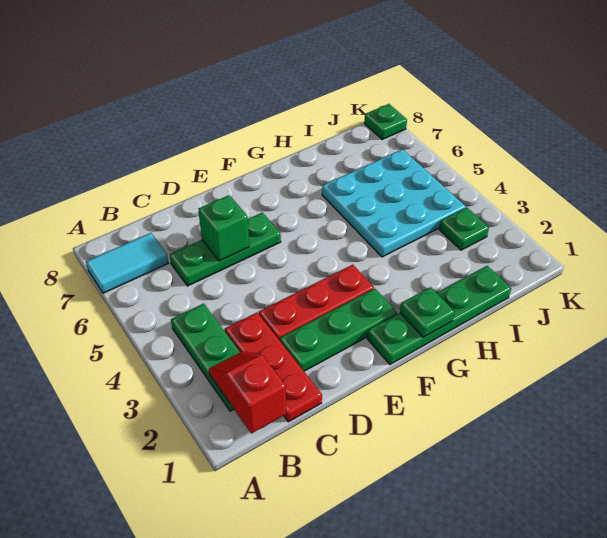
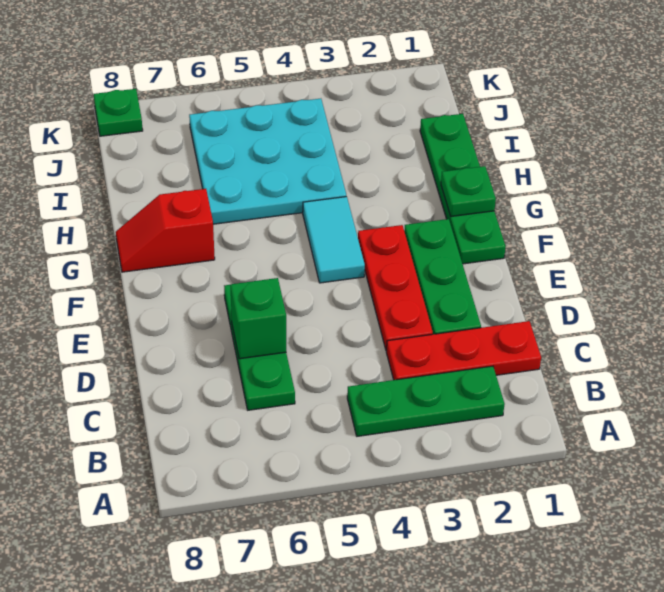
cyan 1x2 tile [86,233,168,293] -> cyan 1x2 tile moved to [303,197,365,283]
red 1x2 slope [209,351,286,434] -> red 1x2 slope moved to [116,189,215,272]
green 1x1 plate [439,207,489,250] -> none

